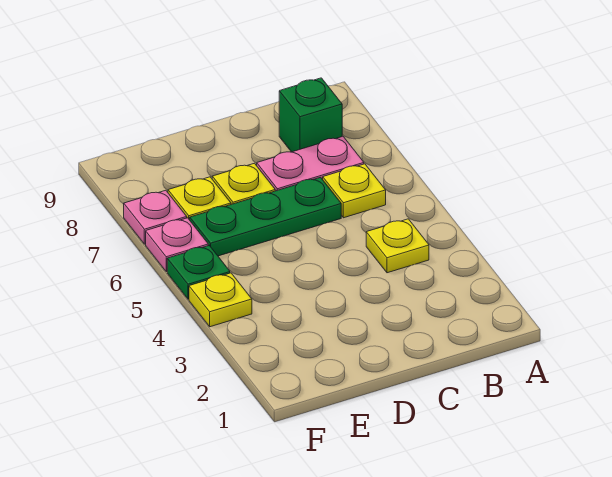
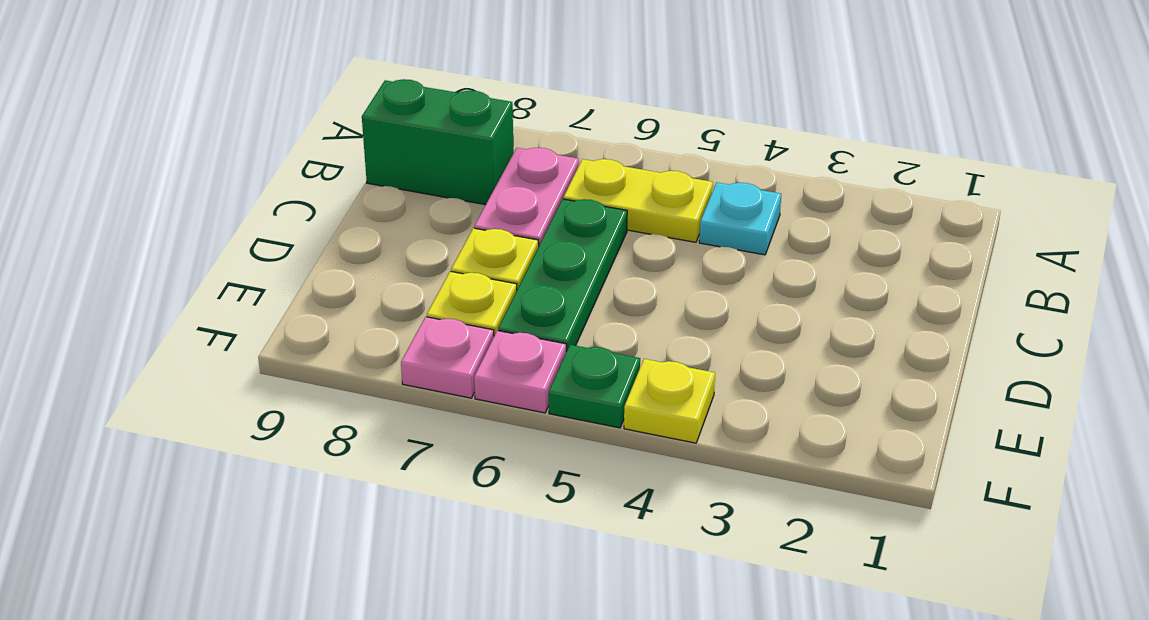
yellow 1x1 plate [366,219,429,273] -> cyan 1x1 plate [699,183,781,255]
yellow 1x1 plate [323,164,386,218] -> yellow 1x2 plate [563,159,713,242]
green 1x1 brick [279,78,342,152] -> green 1x2 brick [362,79,514,205]

